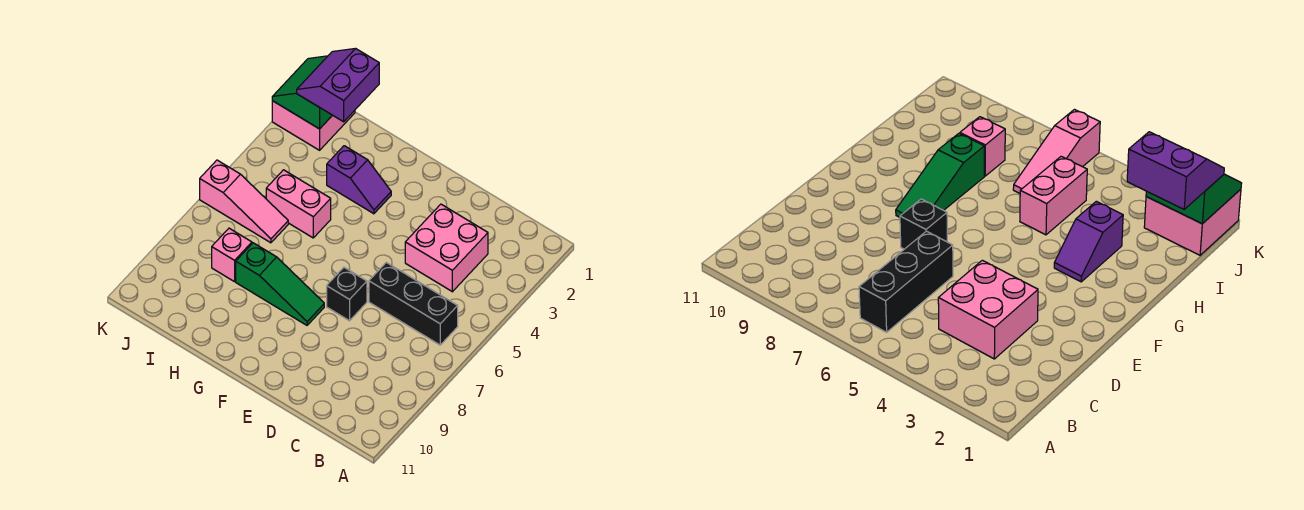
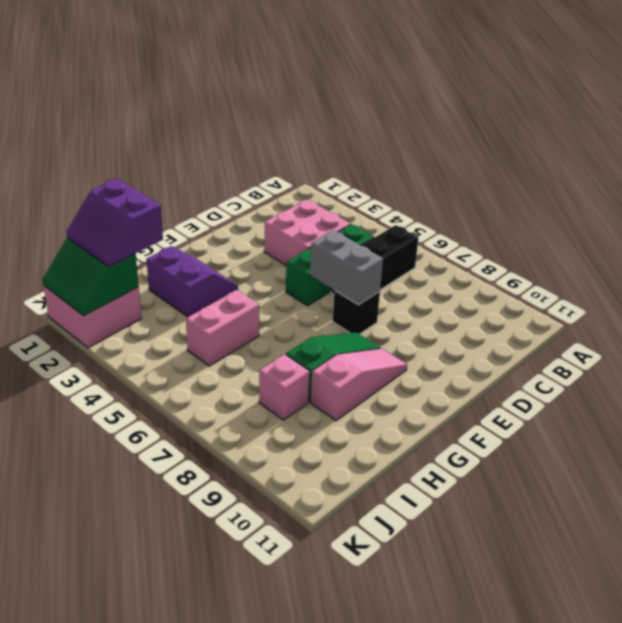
none -> green 1x3 brick [286,224,374,306]
none -> grey 1x2 brick [310,230,383,305]
purple 1x2 slope [327,146,391,214] -> purple 2x2 slope [146,246,238,317]
pink 1x3 slope [200,160,288,243] -> pink 1x3 slope moved to [311,349,407,421]

